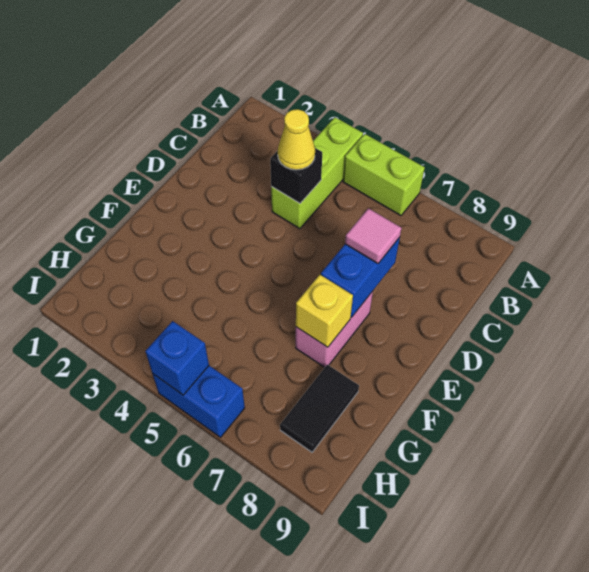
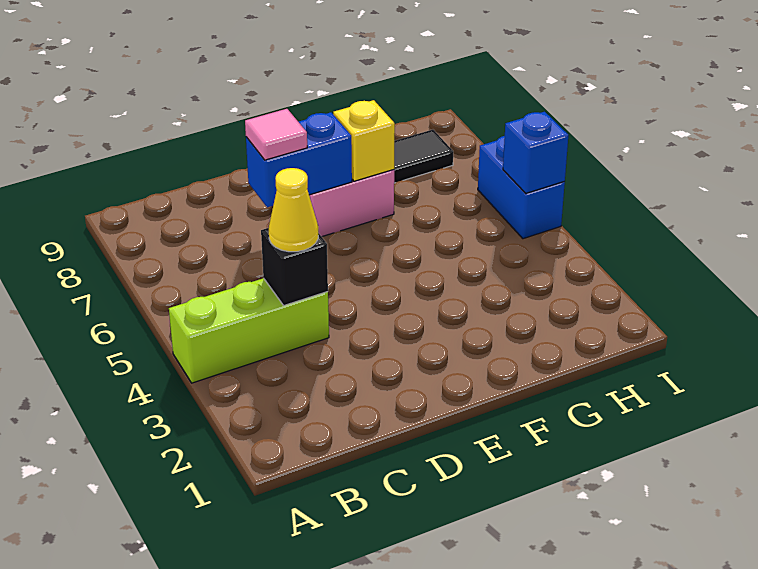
lime 1x2 brick [343,134,425,216] -> none

